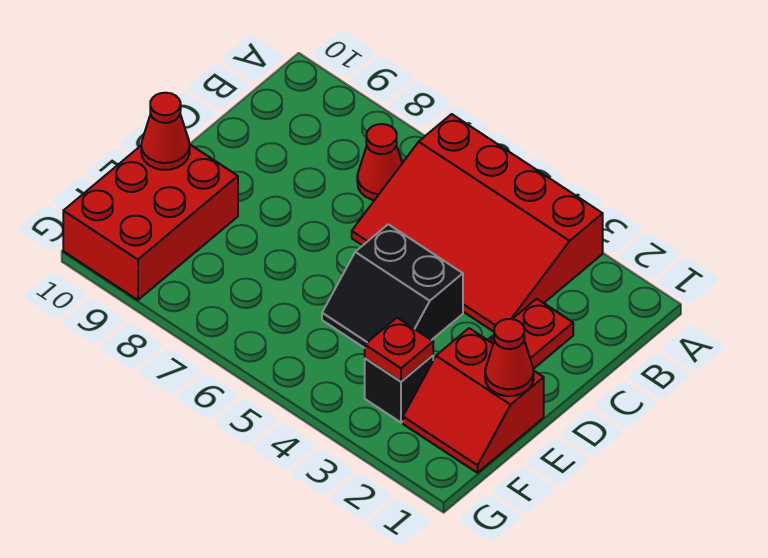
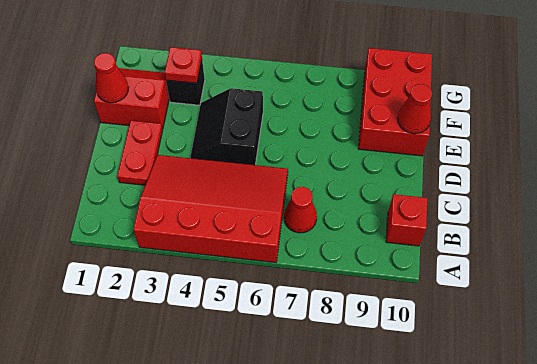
none -> red 1x1 brick [386,194,427,246]
black 2x2 slope [322,224,463,348] -> black 2x2 slope turned to [191,88,263,165]

